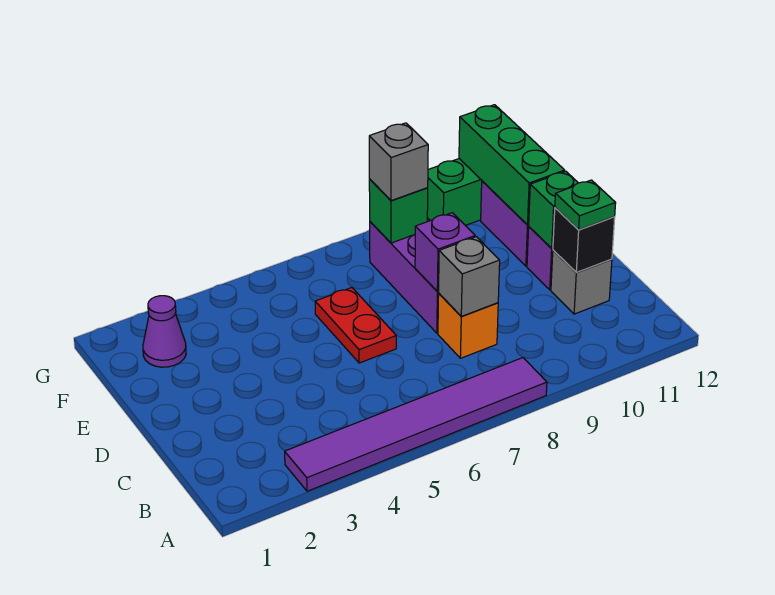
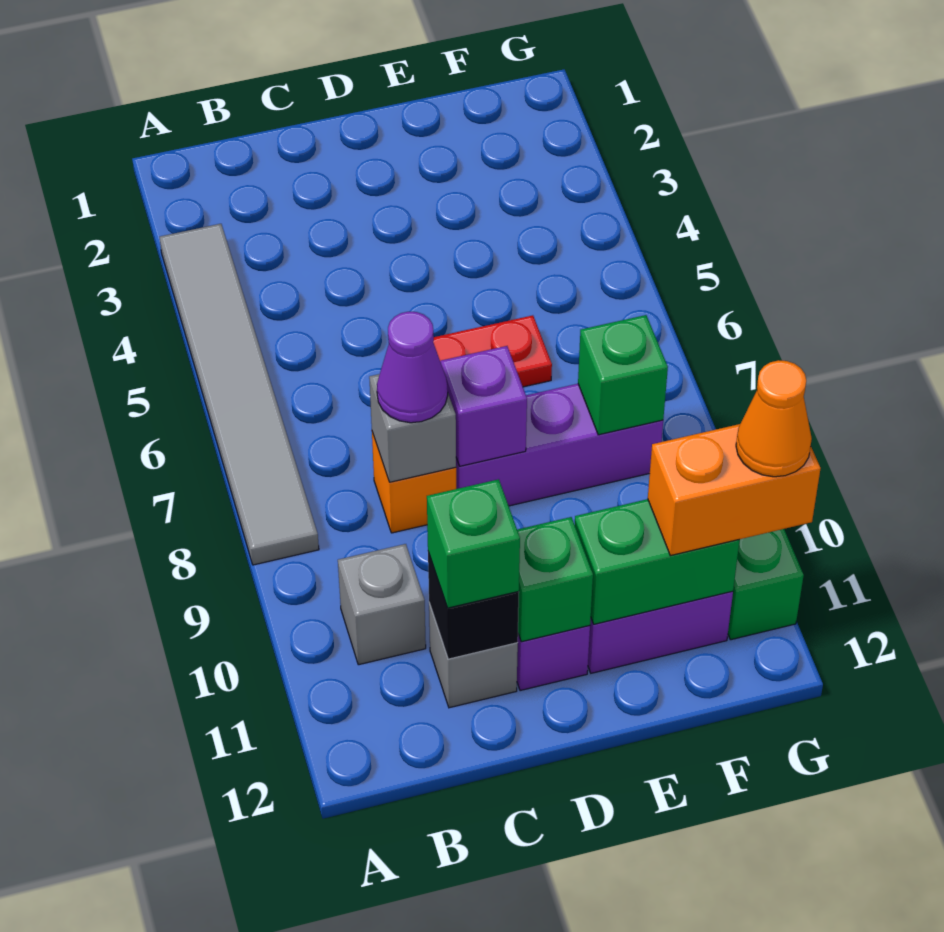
purple 1x6 tile [285,358,547,491] -> grey 1x6 tile [160,224,319,565]
green 1x1 plate [555,180,616,230] -> green 1x1 brick [427,479,520,608]
green 1x3 brick [459,105,565,225] -> green 1x2 brick [575,499,740,624]
purple 1x1 cone [143,296,186,367] -> purple 1x1 cone moved to [377,312,448,423]
grey 1x1 brick [369,123,428,201] -> grey 1x1 brick moved to [338,544,426,665]
none -> orange 1x2 brick [648,424,821,556]
none -> orange 1x1 cone [736,360,812,477]

